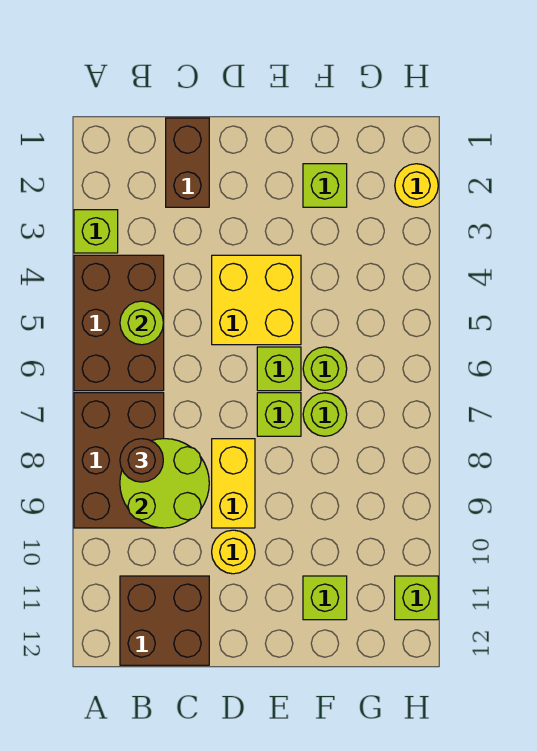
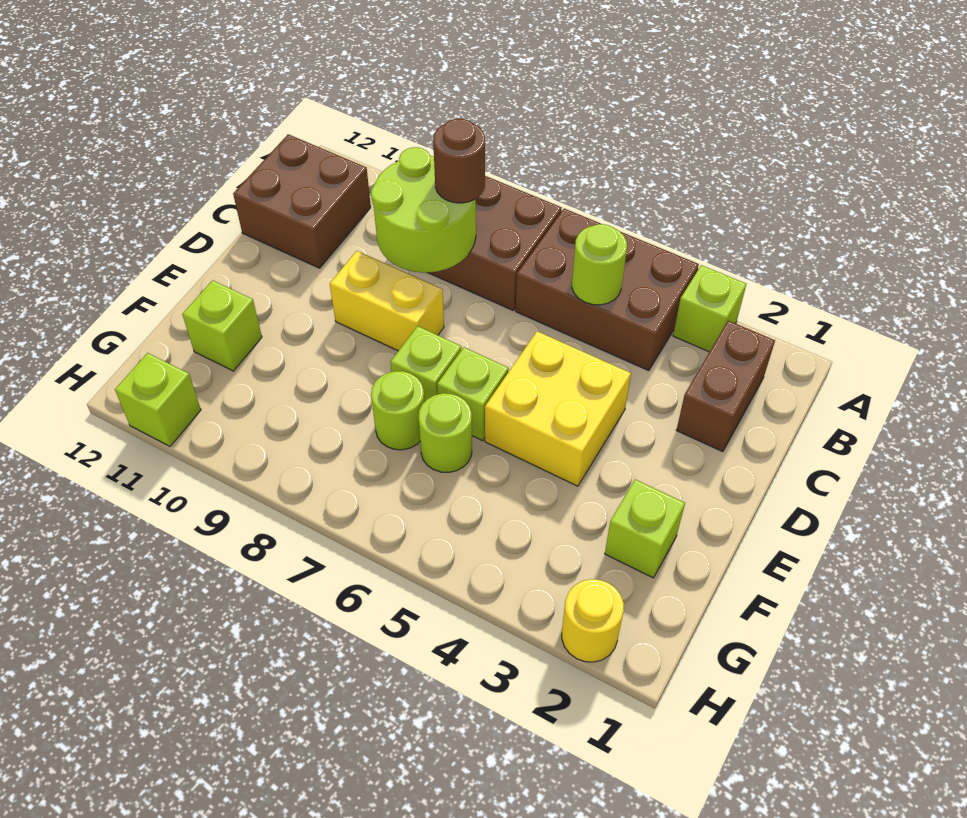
brown 1x2 brick [166,118,209,207] -> brown 1x2 brick turned to [677,321,775,452]
yellow 1x1 round brick [212,530,255,574] -> none

